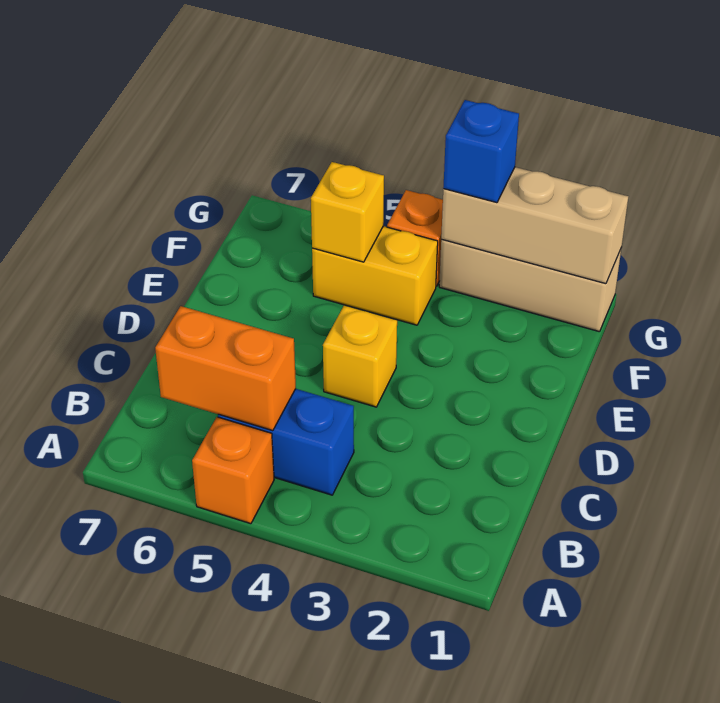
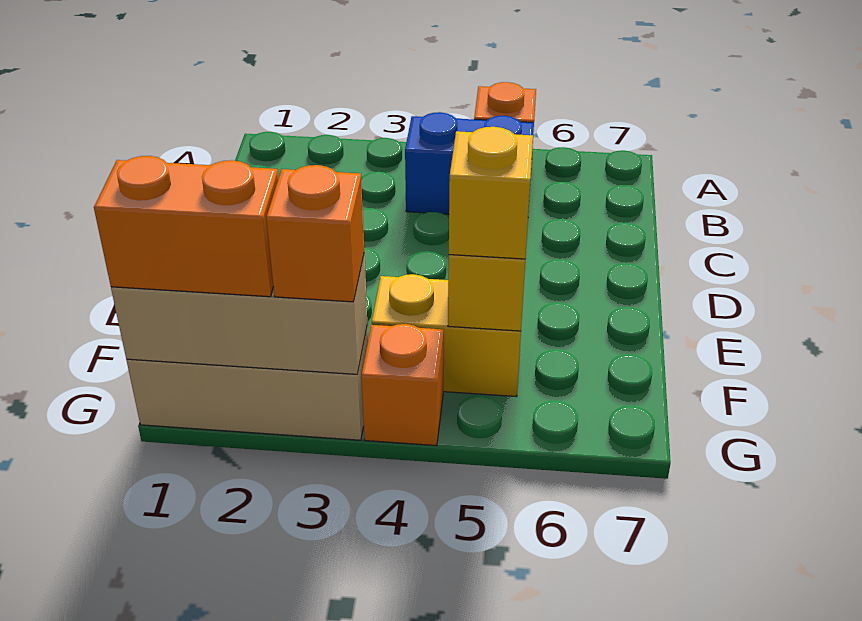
orange 1x2 brick [155,306,296,431] -> orange 1x2 brick moved to [94,156,278,297]
yellow 1x1 brick [323,305,397,407] -> yellow 1x1 brick moved to [449,127,533,259]
blue 1x1 brick [443,100,519,203] -> orange 1x1 brick [266,165,364,302]

